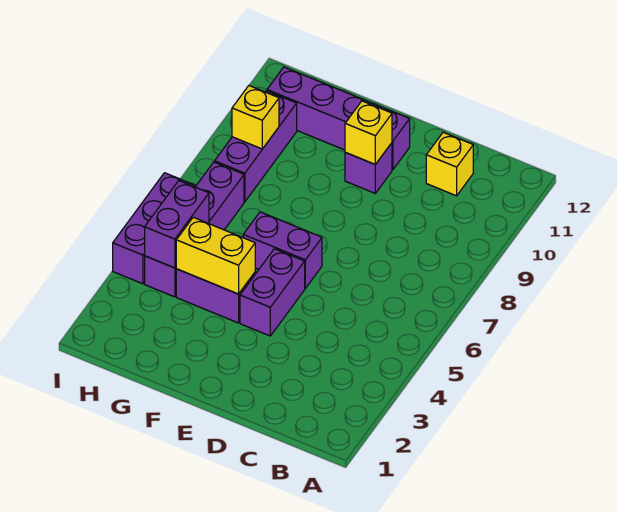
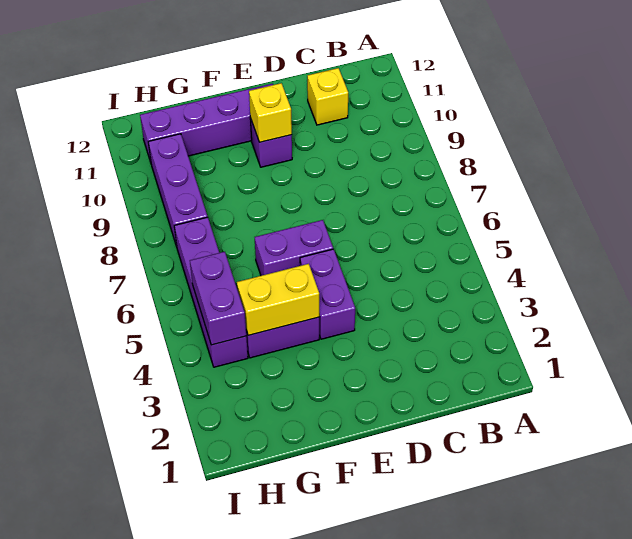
yellow 1x1 brick [232,86,279,149] -> none
purple 1x3 brick [113,173,195,284] -> none

